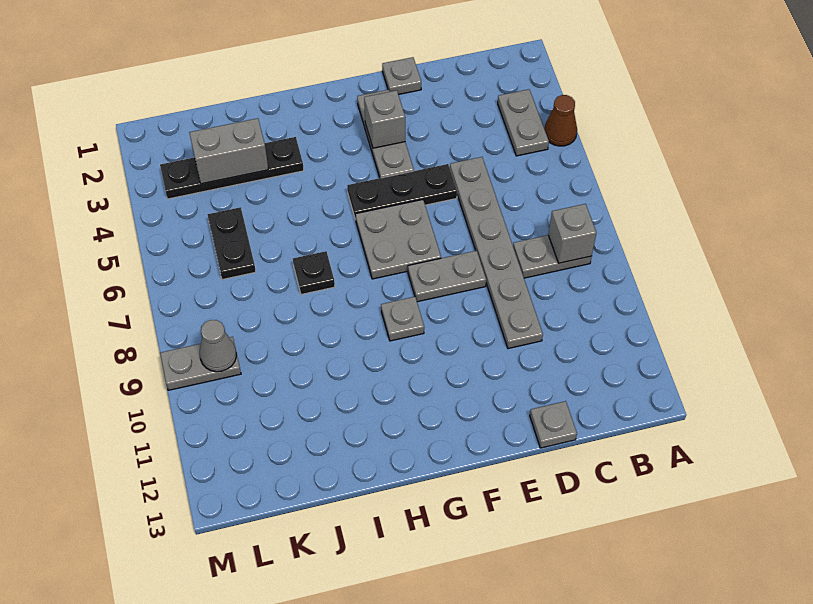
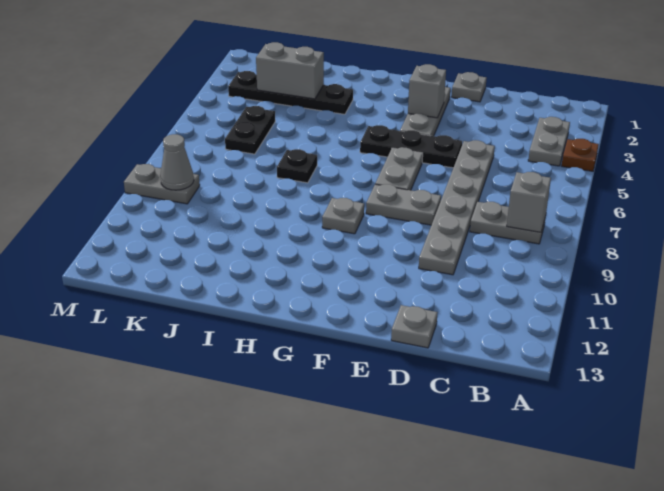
brown 1x1 cone [544,95,577,146] -> brown 1x1 plate [562,139,599,171]
grey 2x2 plate [355,200,441,279] -> grey 1x2 plate [375,147,423,190]

